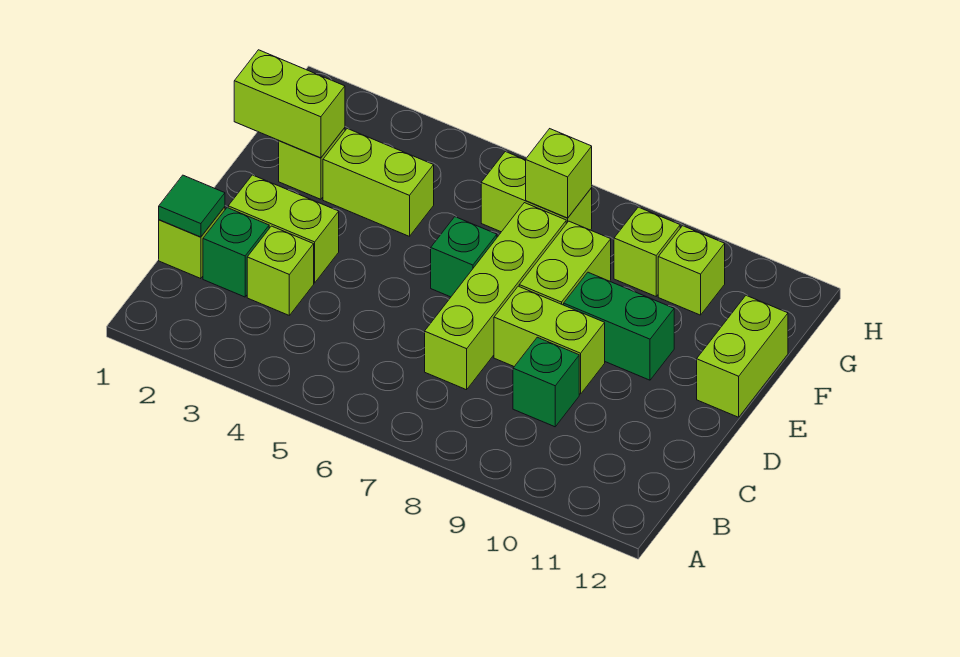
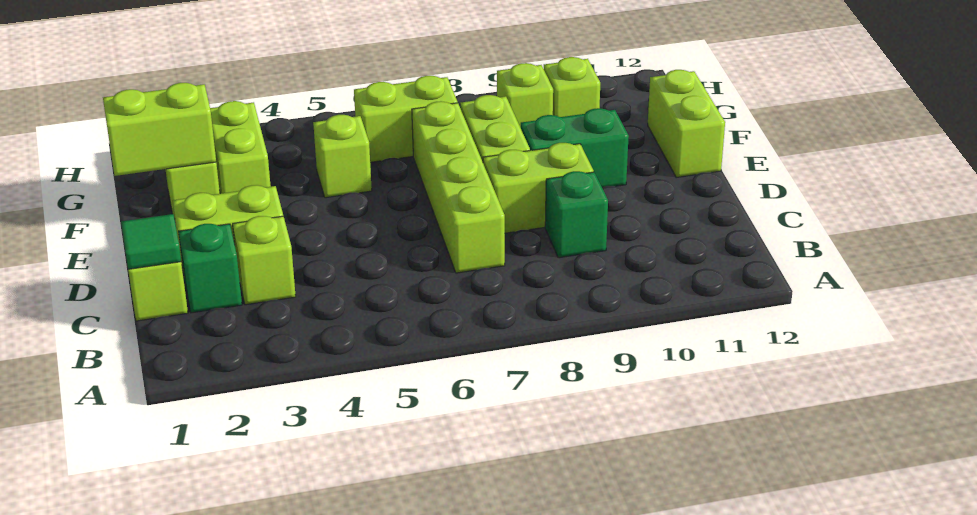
green 1x1 brick [431,217,497,297] -> none
lime 1x2 brick [323,129,434,236] -> lime 1x2 brick turned to [210,101,271,194]
lime 1x1 brick [526,129,592,218] -> lime 1x1 brick moved to [313,115,372,198]

